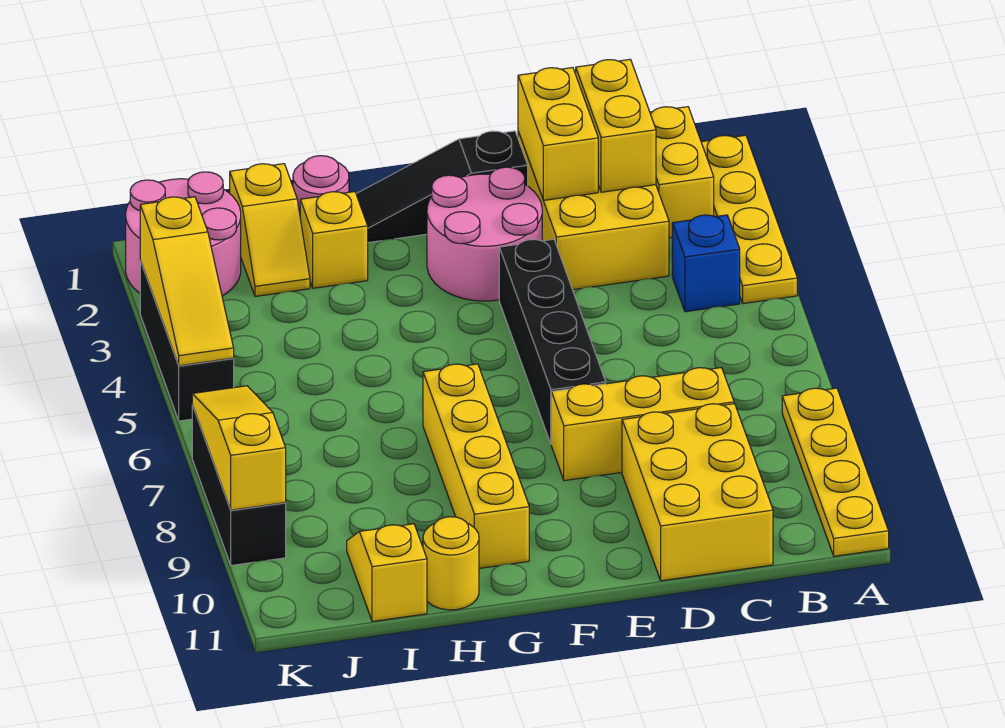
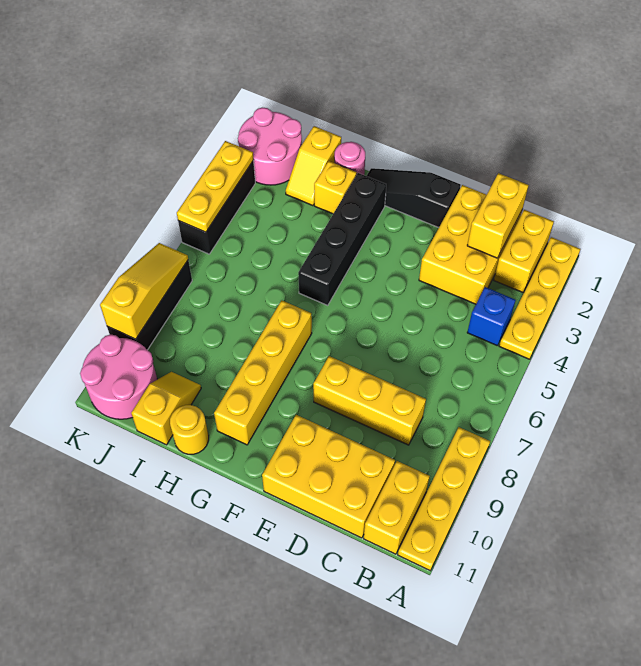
yellow 2x3 brick [622,404,773,581] -> yellow 2x3 brick turned to [262,415,395,538]
yellow 1x2 brick [518,68,598,200] -> yellow 1x2 brick moved to [364,461,430,554]
pink 2x2 round brick [427,167,542,301] -> pink 2x2 round brick moved to [80,335,157,419]
black 1x4 brick [499,239,606,443] -> black 1x4 brick moved to [298,173,386,305]
yellow 1x3 slope [140,197,234,366] -> yellow 1x3 plate [177,141,254,232]

